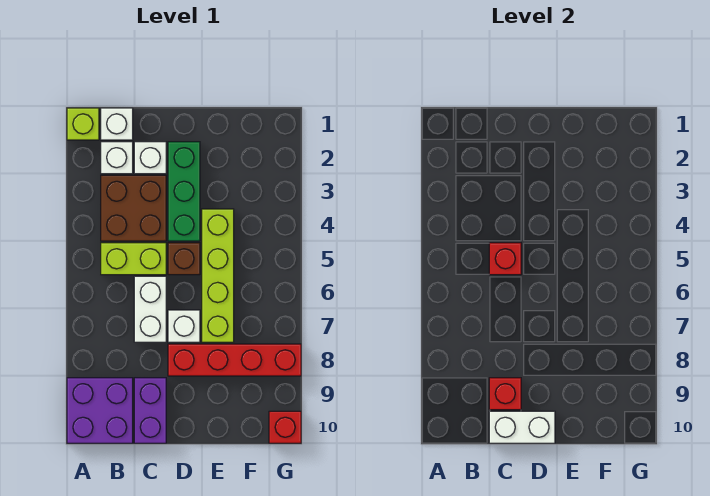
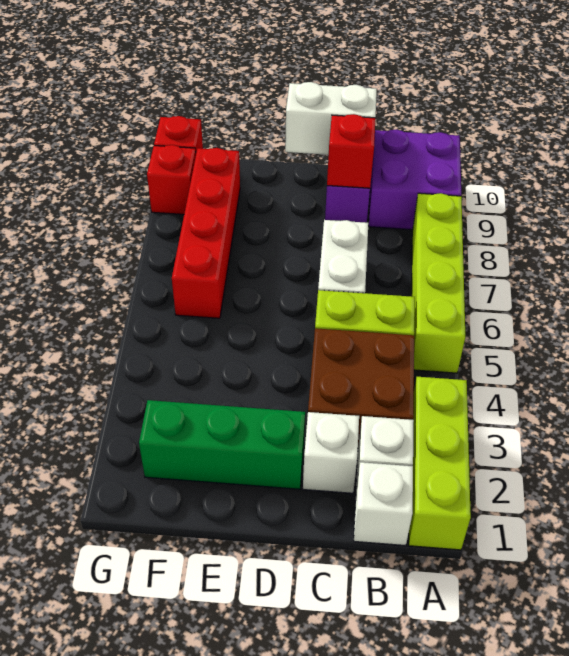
lime 1x1 brick [67,108,99,140] -> lime 1x3 brick [409,377,471,550]
red 1x1 brick [489,243,521,275] -> red 1x1 brick moved to [147,145,196,214]
green 1x3 brick [168,142,200,241] -> green 1x3 brick turned to [139,400,305,489]
brown 1x1 brick [168,243,200,275] -> none
white 1x1 brick [168,310,200,342] -> none
red 1x4 brick [168,344,301,376] -> red 1x4 brick turned to [172,148,240,318]
lime 1x4 brick [202,209,234,342] -> lime 1x4 brick moved to [412,193,465,373]

